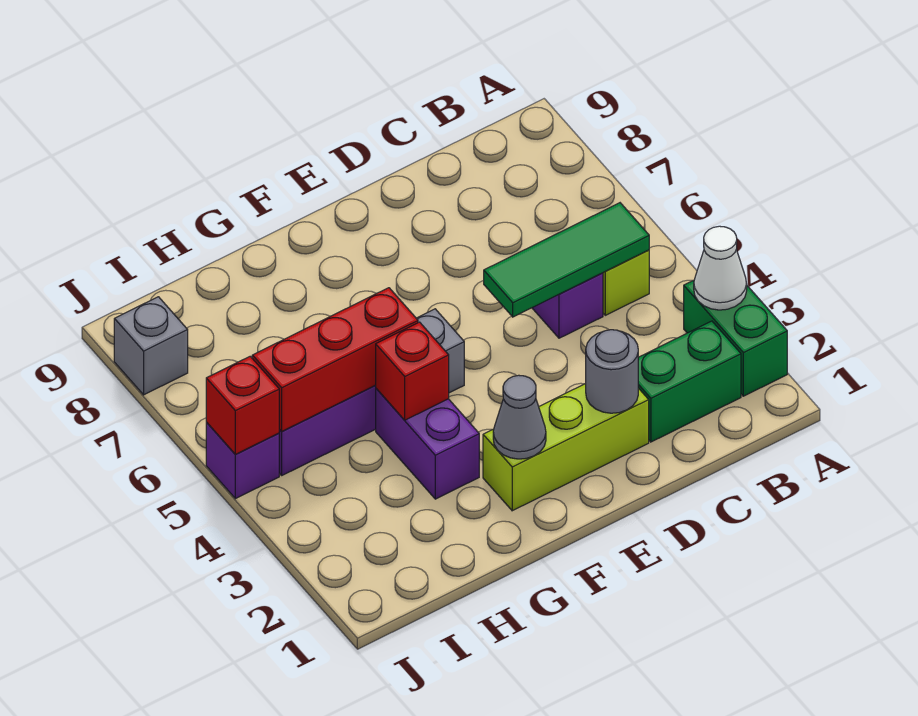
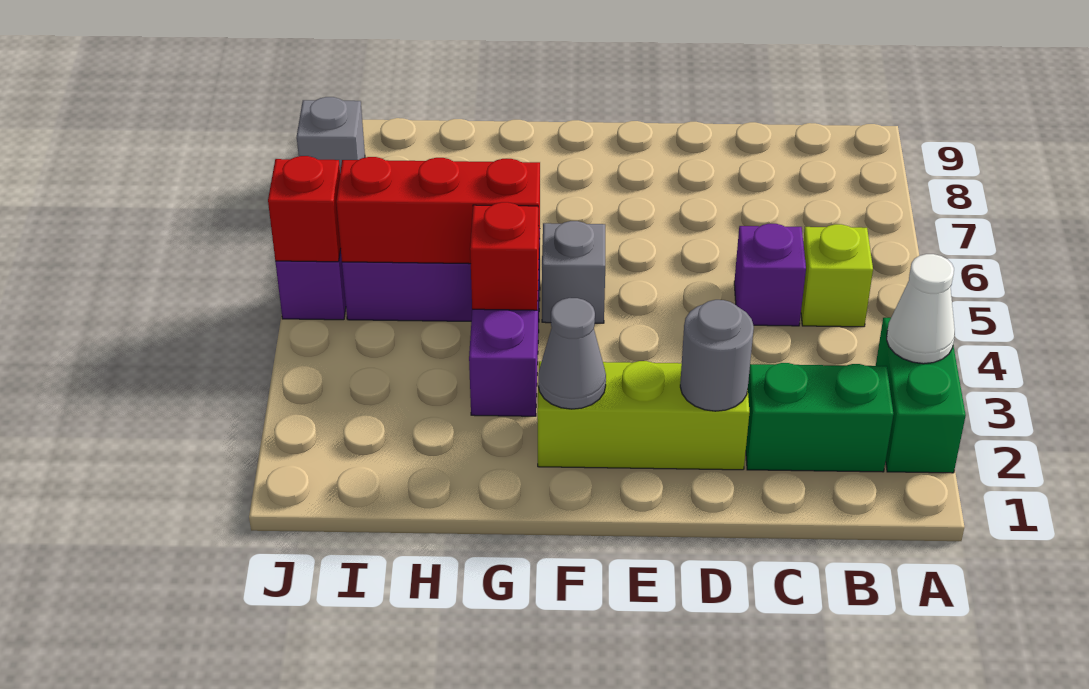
green 1x3 tile [484,203,649,317] -> none

